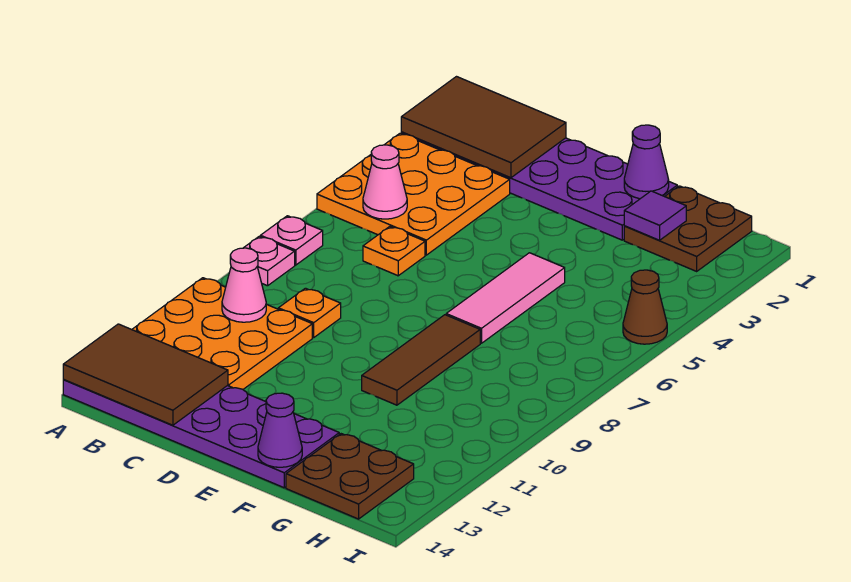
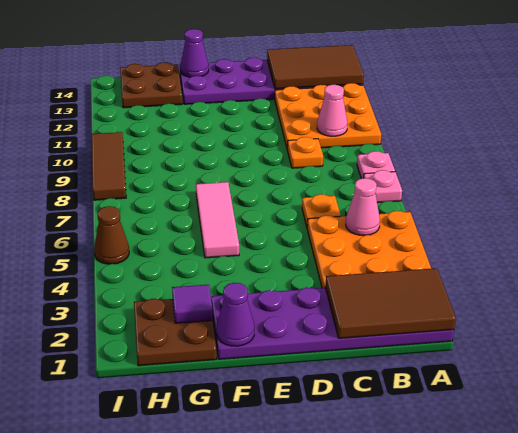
brown 1x3 tile [362,315,480,405] -> brown 1x3 tile moved to [92,132,126,200]

